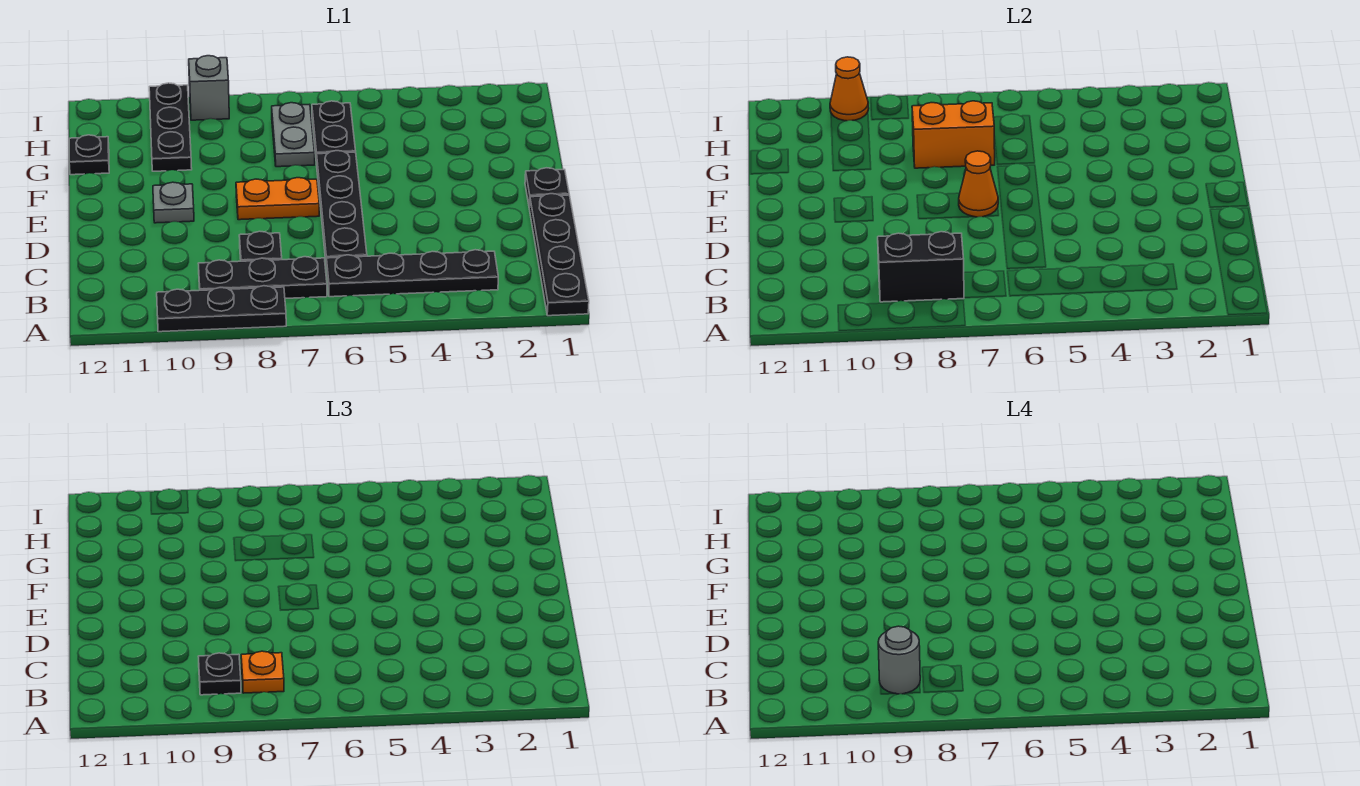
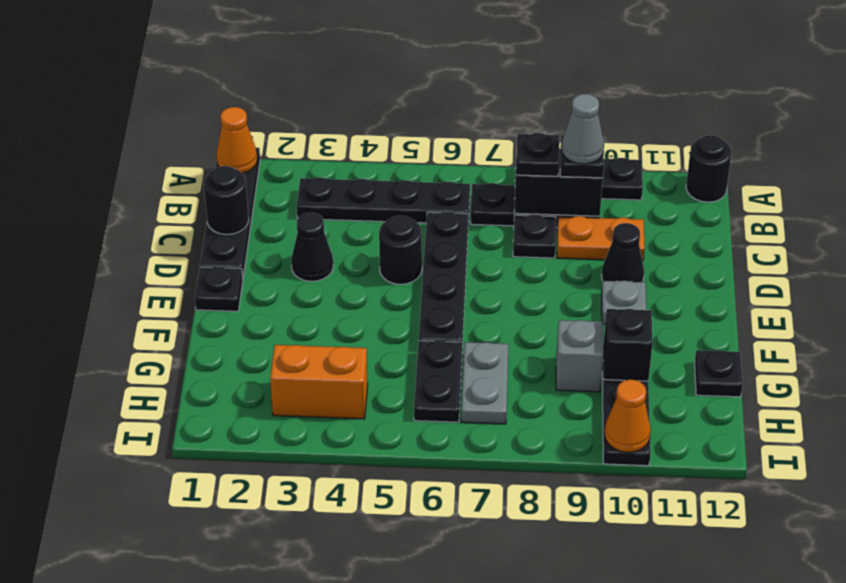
none -> black 1x1 round brick [686,135,732,202]
orange 1x1 plate [241,651,284,693] -> black 1x1 plate [516,133,559,176]
grey 1x1 round brick [878,626,920,694] -> grey 1x1 cone [561,94,604,164]
none -> black 1x1 round brick [204,166,249,235]
none -> black 1x1 cone [291,213,333,281]
none -> black 1x1 round brick [379,216,422,284]
none -> black 1x1 cone [601,223,644,282]
orange 1x2 plate [236,178,319,220] -> orange 1x2 plate moved to [557,216,645,261]
orange 1x1 cone [959,151,998,217] -> orange 1x1 cone moved to [216,107,257,173]
orange 1x2 brick [912,101,995,168] -> orange 1x2 brick moved to [270,345,368,419]
none -> black 1x1 brick [603,309,653,381]
grey 1x1 brick [189,56,229,120] -> grey 1x1 brick moved to [556,320,604,392]

